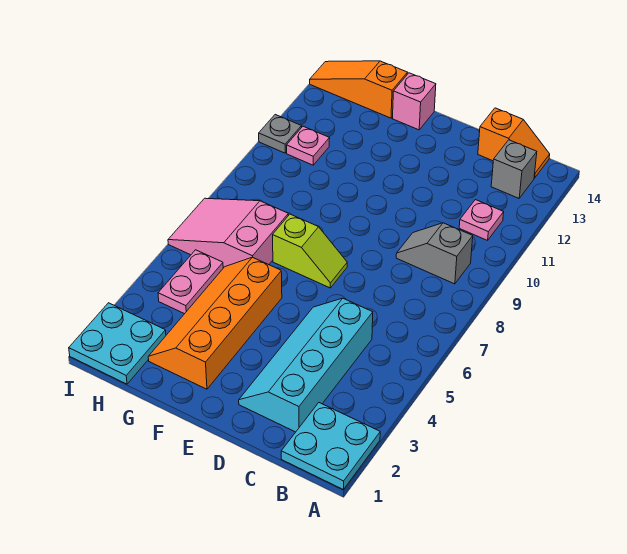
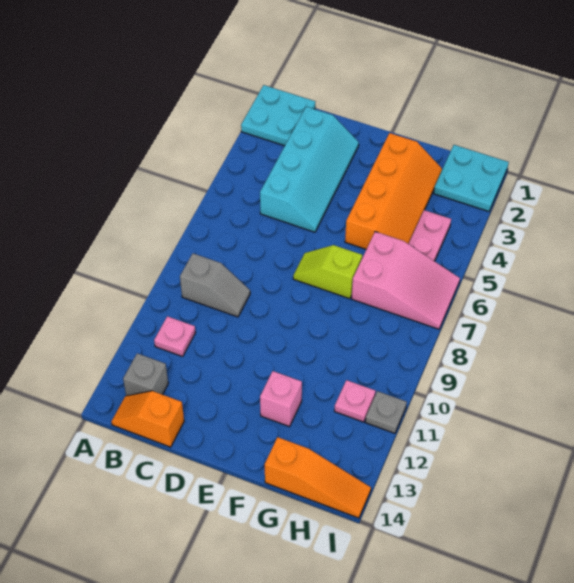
pink 1x1 brick [392,73,436,130] -> pink 1x1 brick moved to [260,371,302,427]

